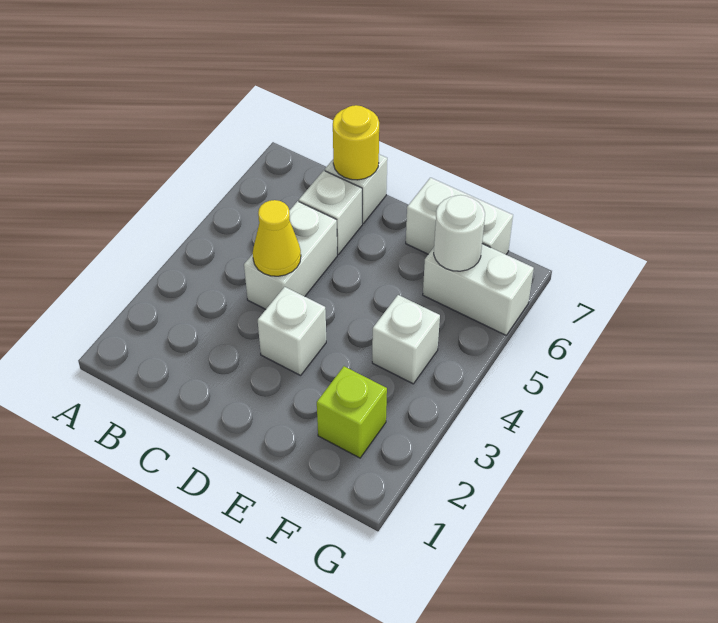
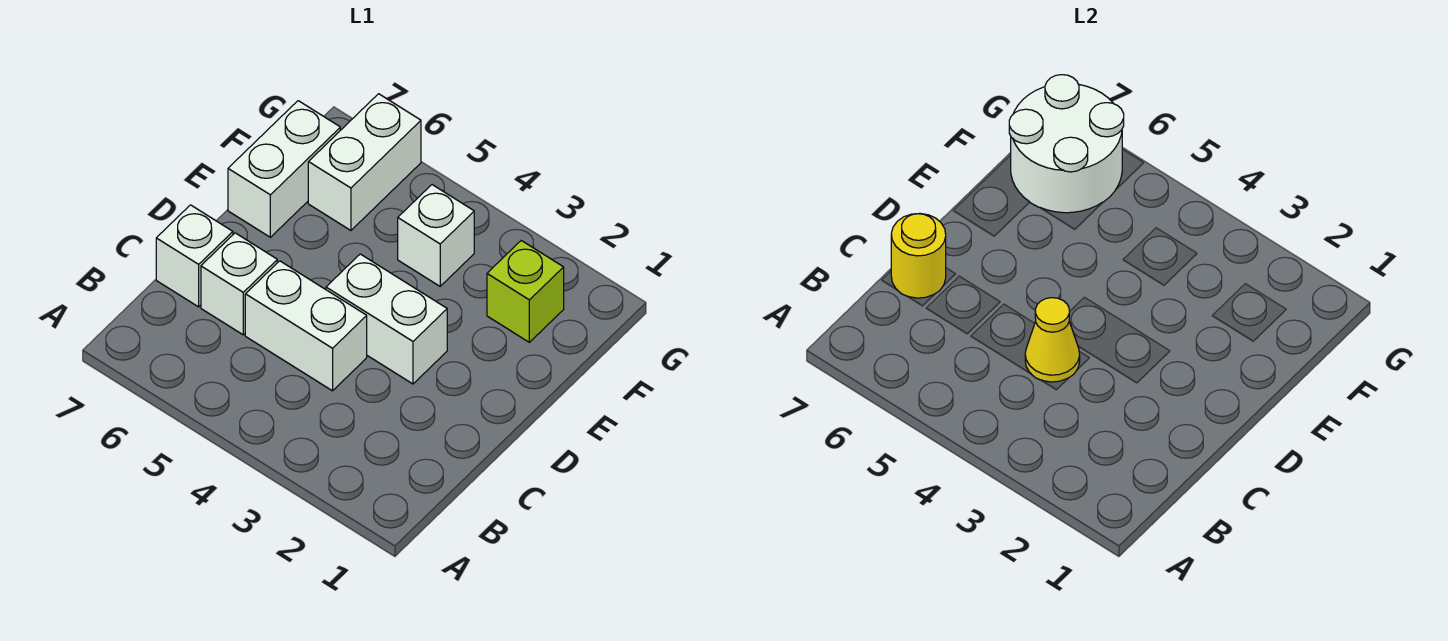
white 1x1 brick [258,287,326,375] -> white 1x2 brick [326,254,447,384]
white 1x1 round brick [434,195,485,271] -> white 2x2 round brick [1009,75,1124,213]

